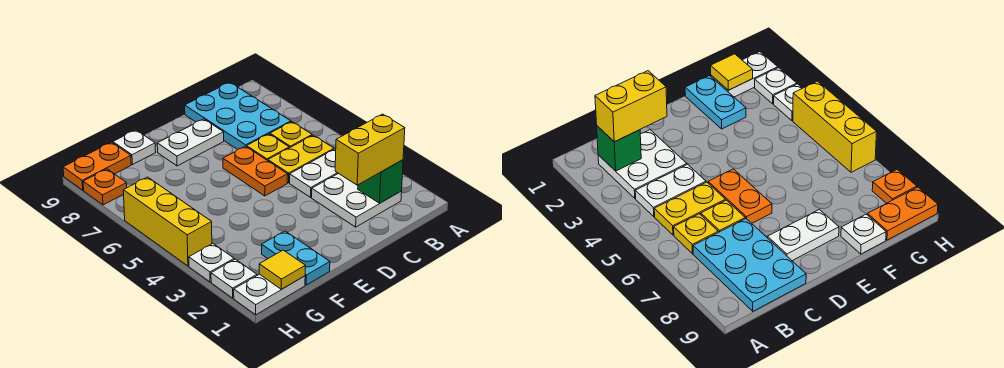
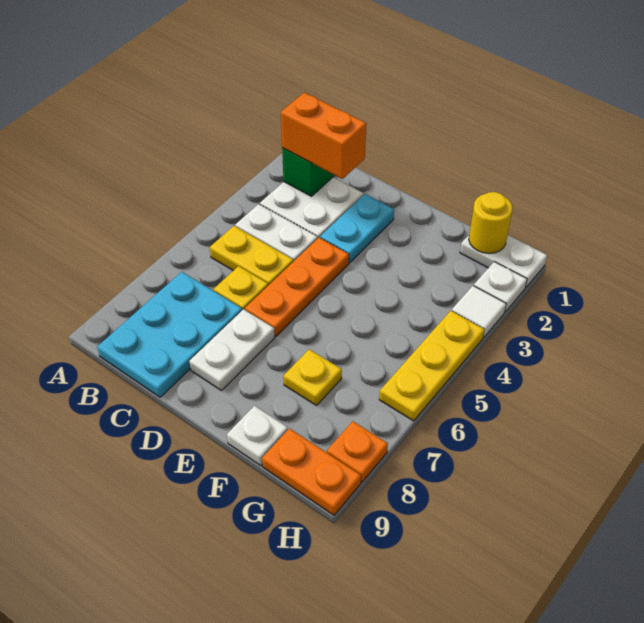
yellow 1x2 brick [335,114,405,185] -> orange 1x2 brick [281,93,366,179]
yellow 1x1 plate [270,122,312,148] -> yellow 1x1 plate moved to [284,349,342,405]
orange 1x2 plate [223,146,288,196] -> orange 1x3 plate [245,238,349,336]
white 1x2 plate [157,119,224,166] -> white 1x2 plate turned to [189,309,275,391]
cyan 1x2 plate [262,231,330,285] -> cyan 1x2 plate moved to [320,194,394,263]
yellow 1x1 tile [259,250,305,289] -> yellow 1x1 round brick [469,192,513,253]
white 1x1 plate [189,244,234,282] -> white 1x1 tile [452,286,506,338]
yellow 1x3 brick [123,177,212,266] -> yellow 1x3 plate [379,311,484,421]

